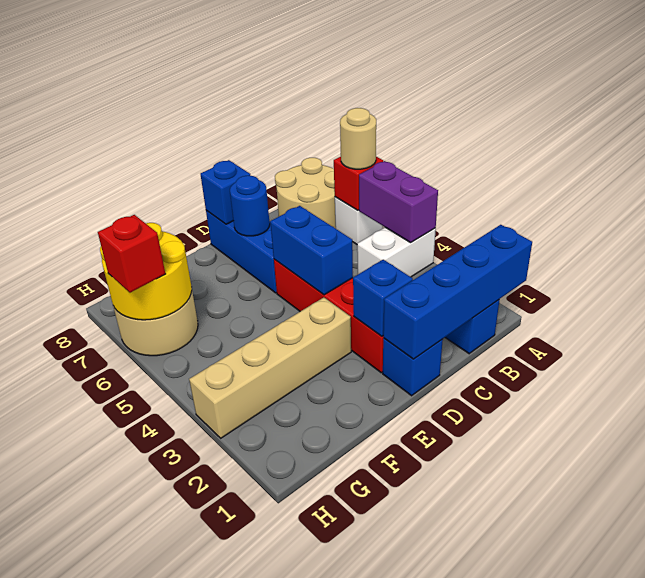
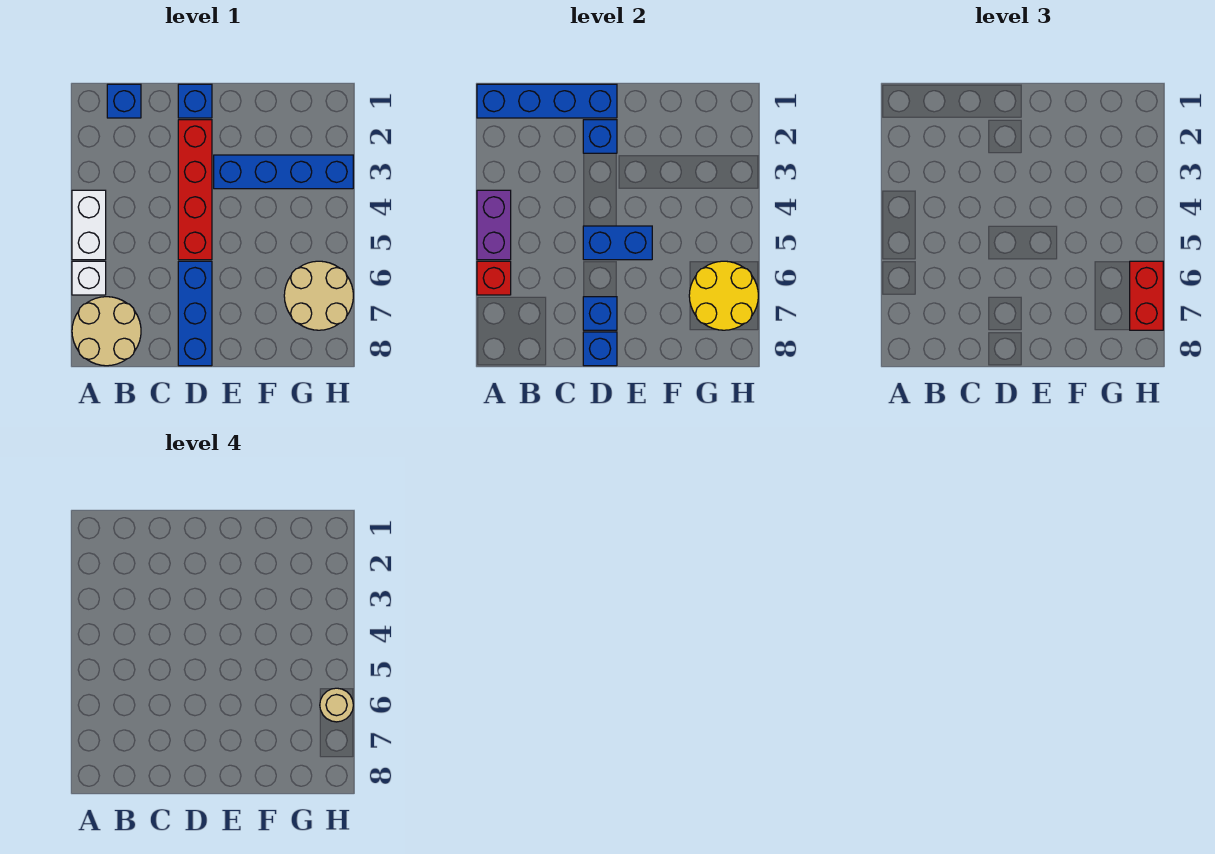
white 1x2 brick [357,227,436,277] -> white 1x2 brick turned to [72,190,106,260]
tan 1x1 round brick [340,108,376,169] -> tan 1x1 round brick moved to [320,688,353,722]
blue 1x2 brick [270,206,353,295] -> blue 1x2 brick turned to [583,226,652,260]
blue 1x1 round brick [230,176,270,236] -> blue 1x1 brick [583,297,617,330]
tan 1x4 brick [189,297,351,438] -> blue 1x4 brick [214,155,353,189]
red 1x1 brick [98,215,165,293] -> red 1x2 brick [1130,261,1163,330]

